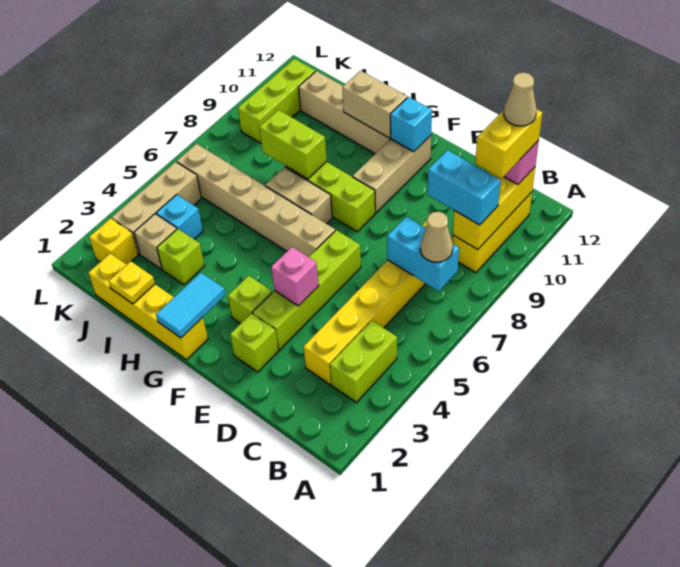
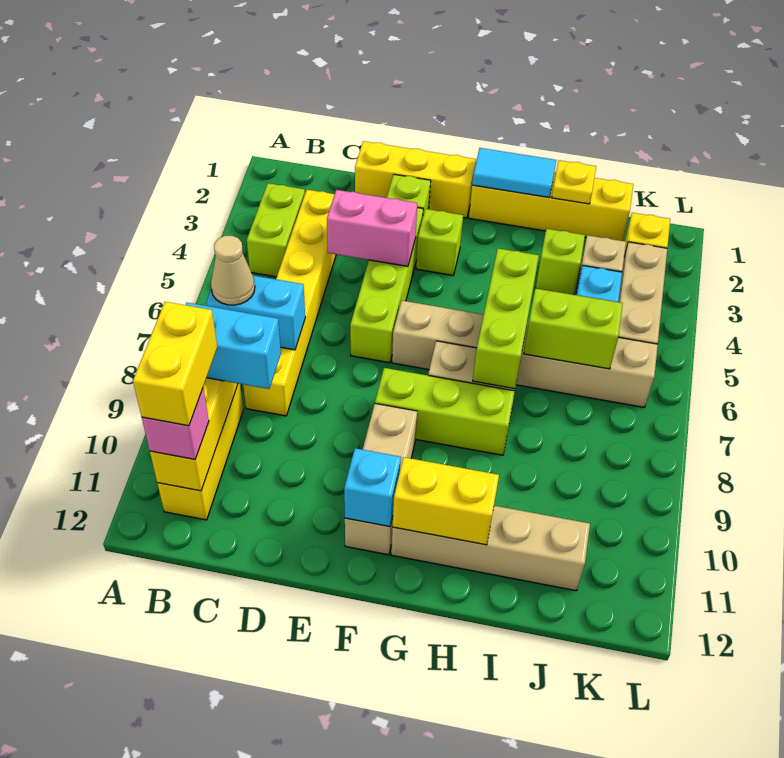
tan 1x1 cone [504,73,537,126] -> none
none -> yellow 1x3 brick [355,141,476,218]
pink 1x1 brick [271,247,319,306] -> pink 1x2 brick [327,190,417,266]
cyan 1x2 tile [156,273,225,338] -> cyan 1x2 tile turned to [472,148,556,197]
tan 1x2 brick [342,71,407,138] -> yellow 1x2 brick [393,457,499,545]
lime 1x2 brick [259,110,327,179] -> lime 1x2 brick moved to [524,288,623,369]
lime 1x3 brick [238,59,315,143] -> lime 1x3 brick moved to [473,248,539,389]

